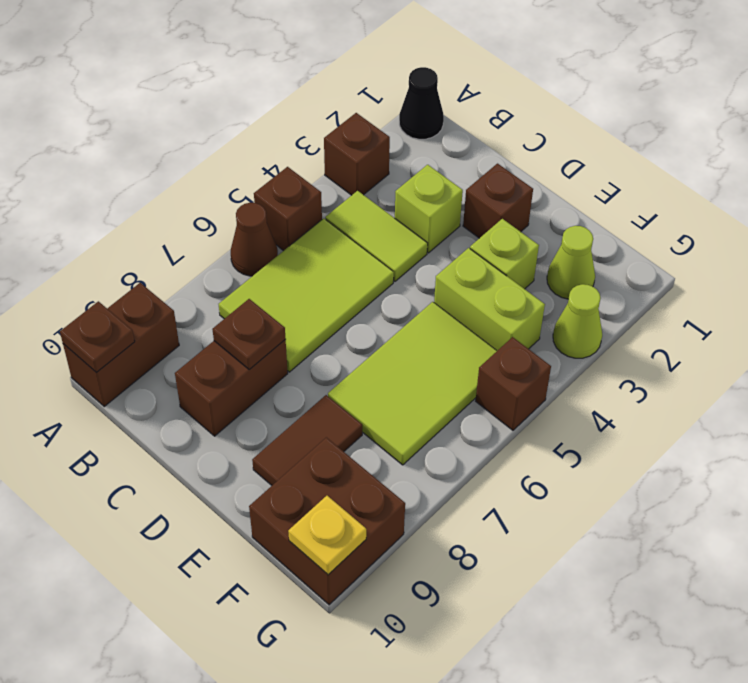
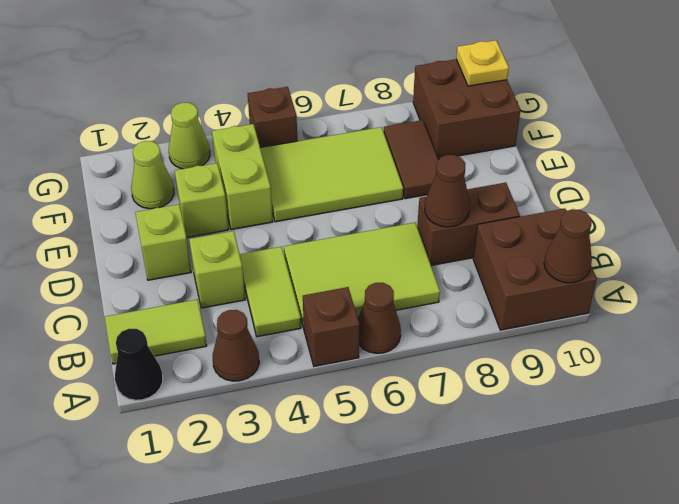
brown 1x1 brick [324,113,390,195] -> brown 1x1 cone [213,310,259,381]
brown 1x2 brick [63,283,179,406] -> brown 2x2 brick [473,209,597,330]
brown 1x1 plate [60,301,135,373] -> brown 1x1 cone [544,209,592,283]
none -> lime 1x2 tile [105,299,207,364]
brown 1x1 plate [212,299,286,370] -> brown 1x1 cone [425,155,470,227]
brown 1x1 brick [463,164,533,238] -> lime 1x1 brick [135,204,191,280]
brown 1x2 tile [252,395,362,485] -> brown 1x2 tile turned to [383,120,438,199]

